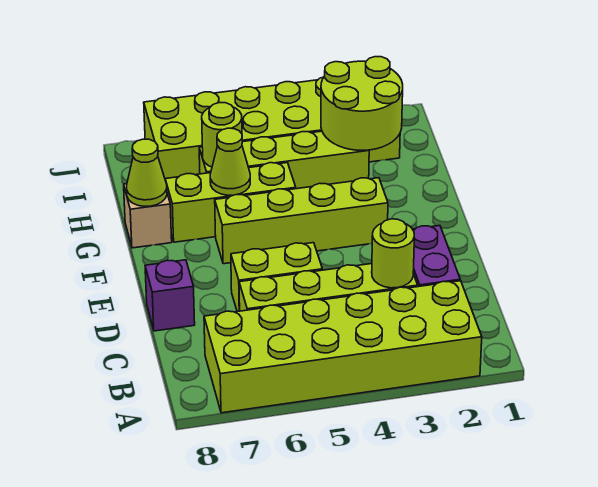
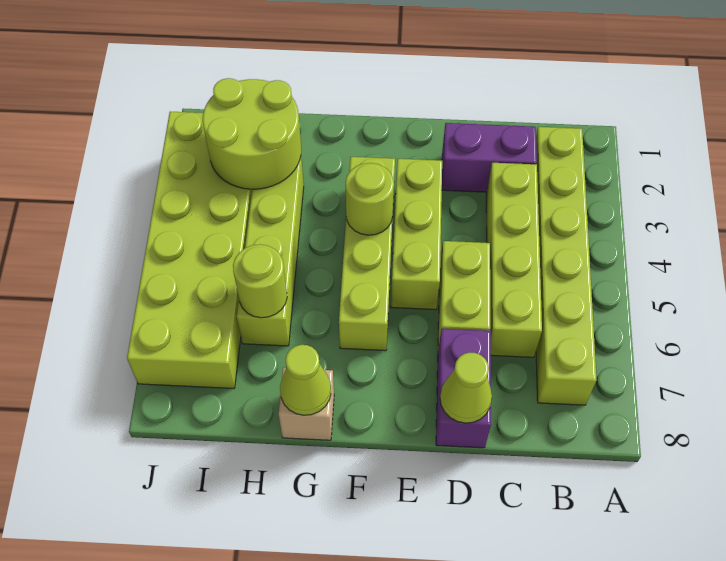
lime 2x6 brick [204,281,482,413] -> lime 1x6 brick [536,127,597,405]
lime 1x1 round brick [372,219,414,288] -> lime 1x1 round brick moved to [346,163,394,235]
purple 1x1 brick [145,260,195,331] -> purple 1x2 brick [436,329,491,448]
lime 1x3 brick [165,163,296,242] -> lime 1x3 brick moved to [391,159,442,310]
lime 1x1 cone [210,128,250,195] -> lime 1x1 cone moved to [440,353,492,423]

